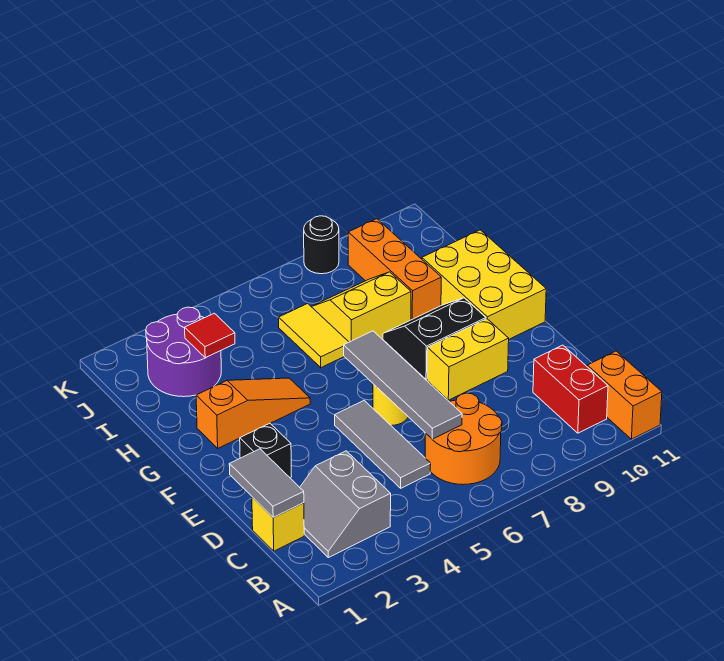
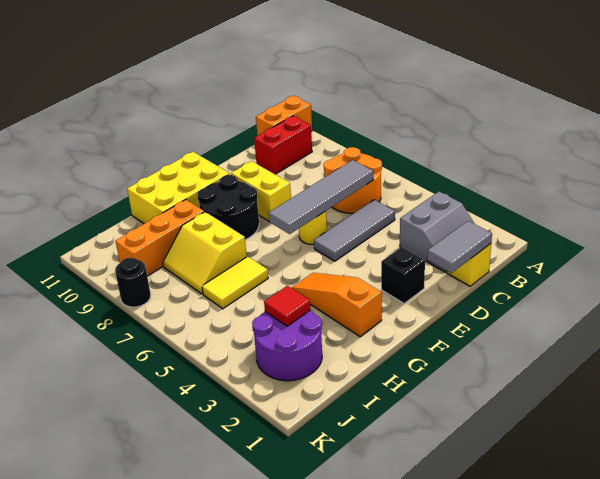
black 2x2 slope [383,298,486,379] -> black 2x2 round brick [197,175,259,240]

